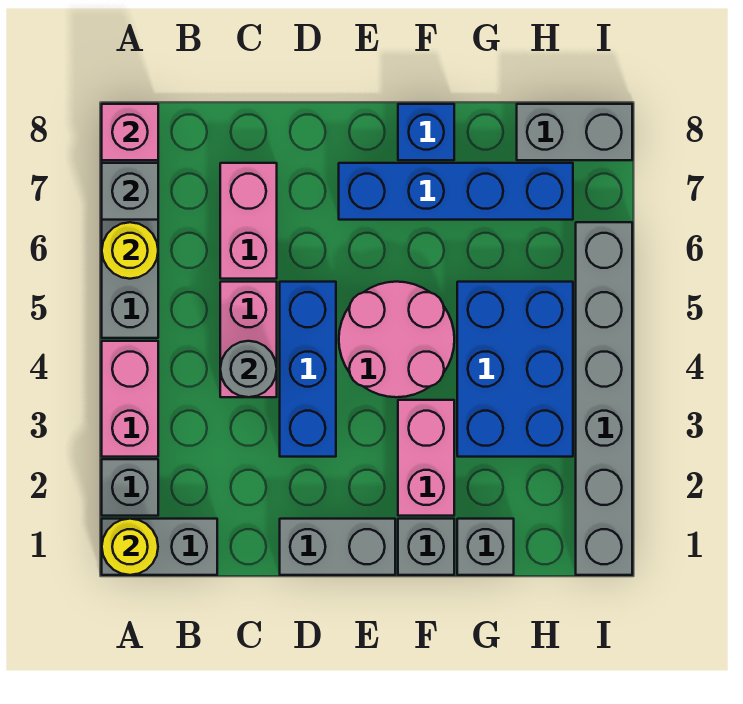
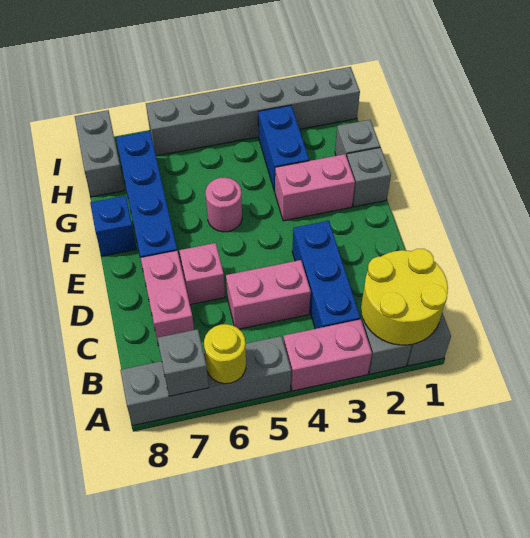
yellow 1x1 round brick [102,519,158,575] -> yellow 2x2 round brick [361,249,448,345]
pink 1x1 brick [102,104,158,160] -> pink 1x1 brick moved to [179,243,225,305]
grey 1x1 round brick [220,341,277,397] -> none
pink 1x2 brick [220,163,277,279] -> pink 1x2 brick turned to [141,251,194,346]
grey 1x2 brick [280,519,395,575] -> none
blue 1x3 brick [280,282,336,457] -> blue 1x3 brick turned to [292,221,360,329]
pink 2x2 round brick [339,282,454,397] -> pink 1x1 round brick [206,178,242,232]
blue 2x3 brick [457,282,573,457] -> blue 1x2 brick [258,105,309,192]

